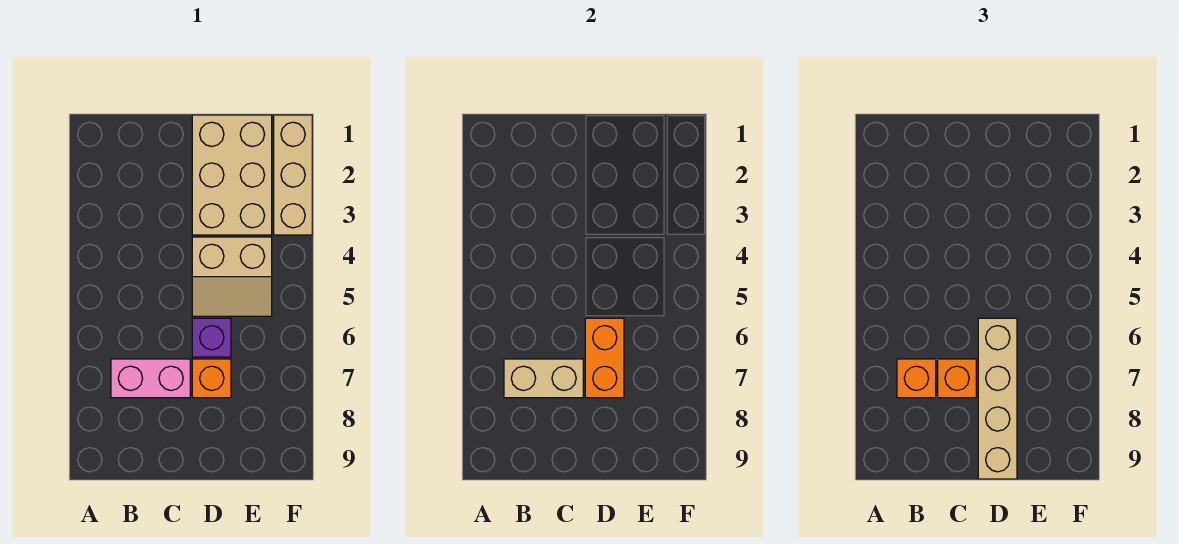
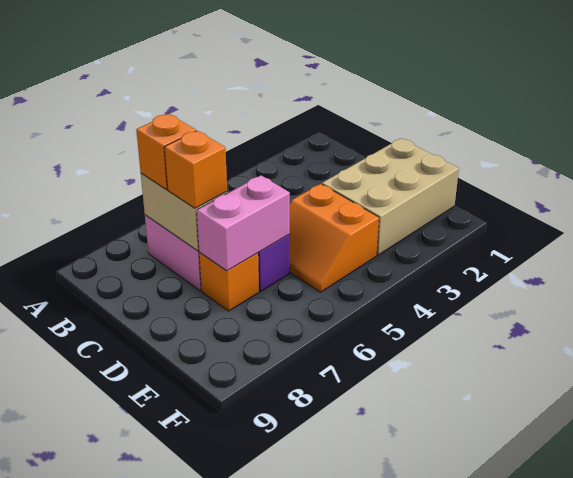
tan 2x2 slope [192,237,272,316] -> orange 2x2 slope [289,184,379,292]
orange 1x2 brick [585,318,624,398] -> pink 1x2 brick [197,176,290,271]
tan 1x4 brick [978,318,1017,479] -> none
tan 1x3 brick [274,115,312,235] -> none

